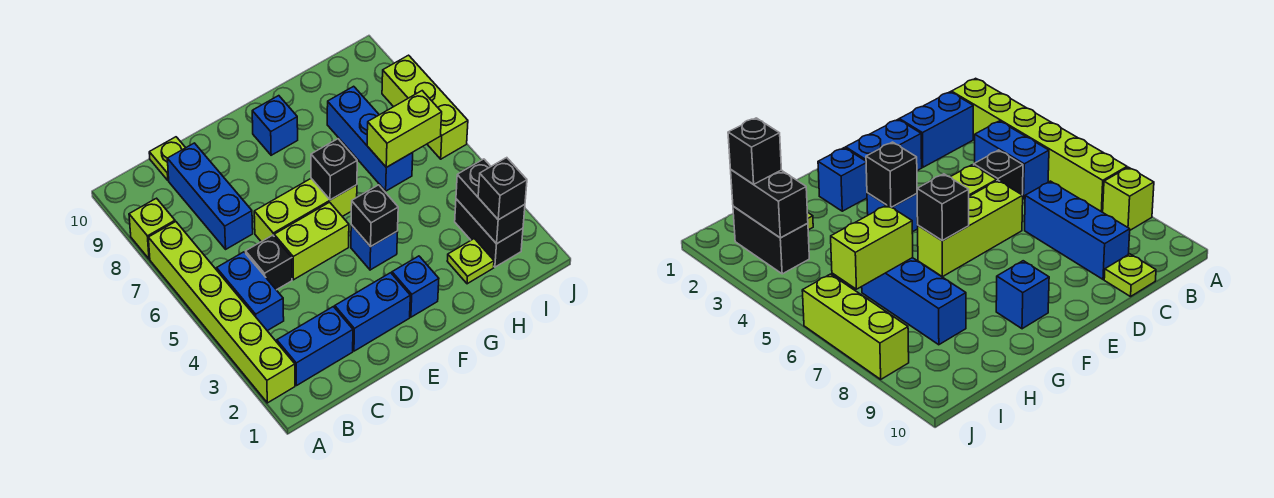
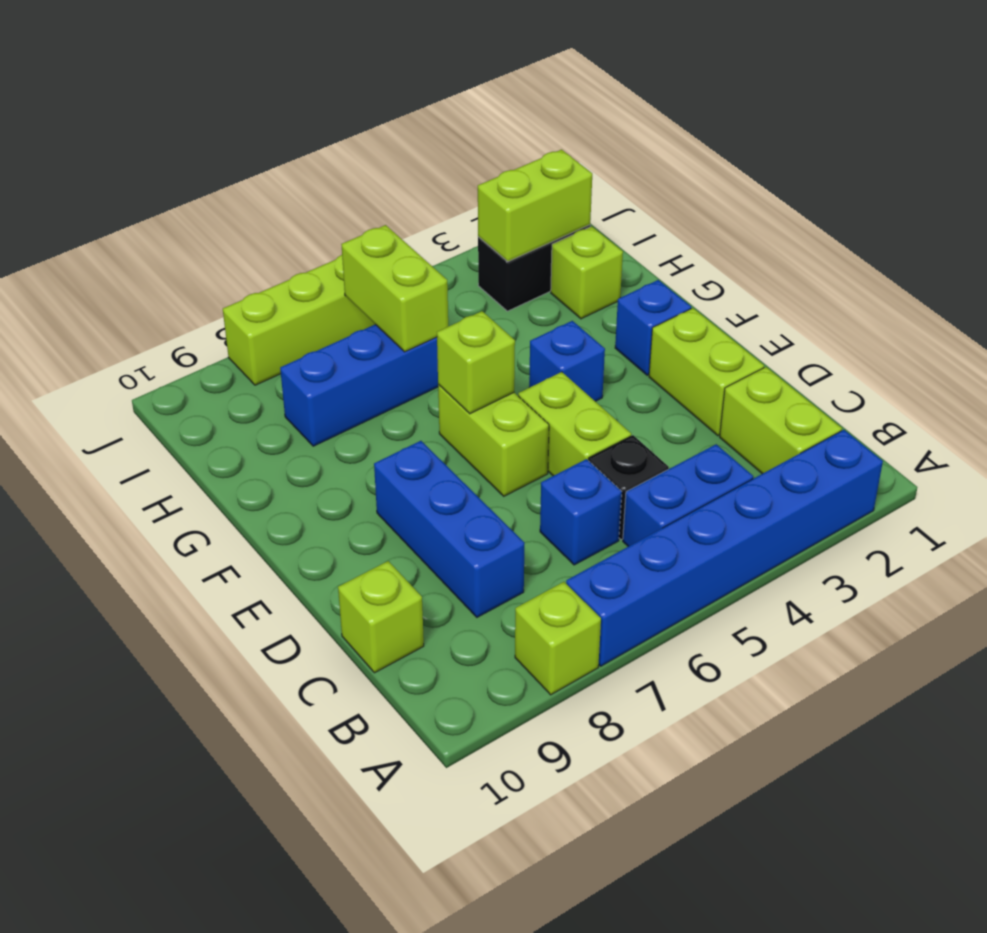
lime 1x6 brick [148,222,295,403] -> blue 1x6 brick [566,430,883,666]
blue 1x2 brick [277,307,353,386] -> lime 1x2 brick [720,367,842,474]
blue 1x3 brick [167,143,253,249] -> blue 1x3 brick turned to [374,441,524,617]
lime 1x1 plate [149,137,186,180] -> lime 1x1 brick [338,561,424,673]
blue 1x2 brick [335,273,410,351] -> lime 1x2 brick [649,308,764,436]
lime 1x3 brick [254,179,357,242] -> lime 1x2 brick [438,385,549,496]
black 1x1 brick [351,185,398,247] -> none
black 1x1 brick [311,139,357,200] -> lime 1x1 brick [437,311,515,414]
blue 1x1 brick [252,96,298,155] -> blue 1x1 brick moved to [540,459,622,565]
lime 1x1 plate [447,239,494,284] -> lime 1x1 brick [551,226,623,319]
black 1x2 brick [456,159,525,244] -> lime 1x2 brick [478,150,592,261]
black 1x1 brick [478,158,527,220] -> none

